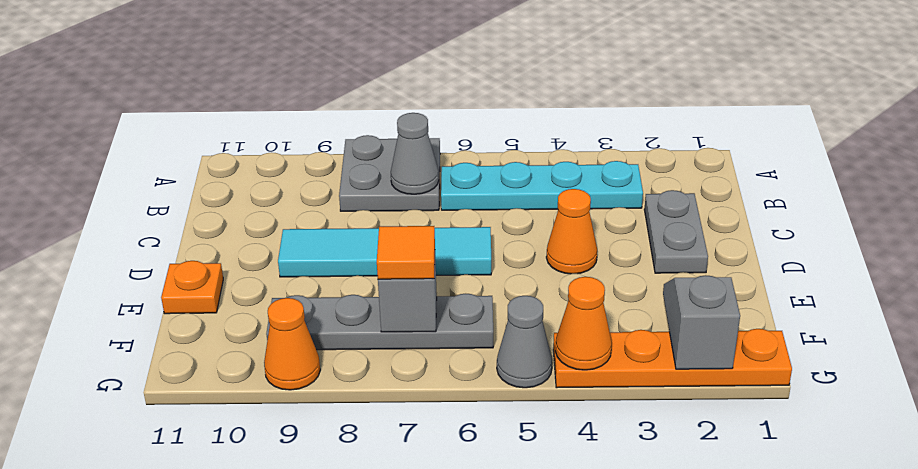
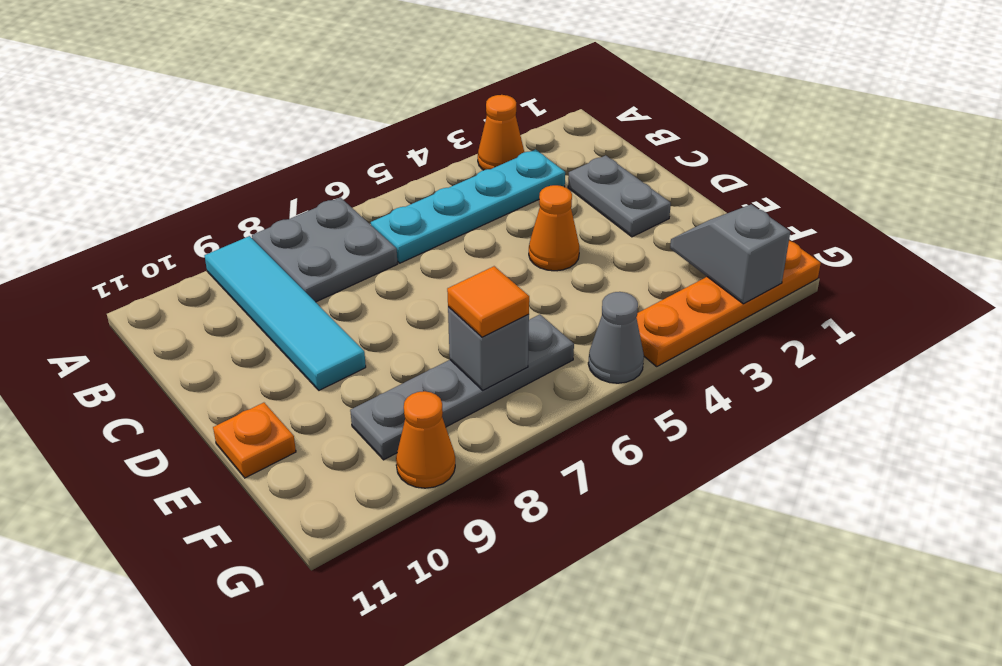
grey 1x1 cone [391,113,439,194] -> none
cyan 1x4 tile [278,227,491,277] -> cyan 1x4 tile turned to [205,236,366,390]
orange 1x1 cone [555,277,612,370] -> orange 1x1 cone moved to [478,95,524,170]

